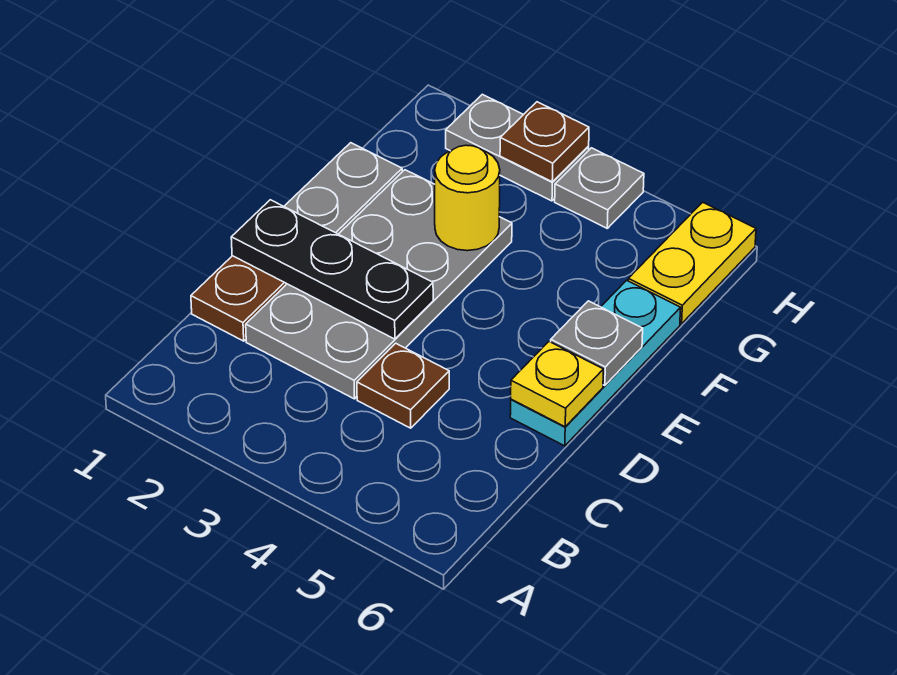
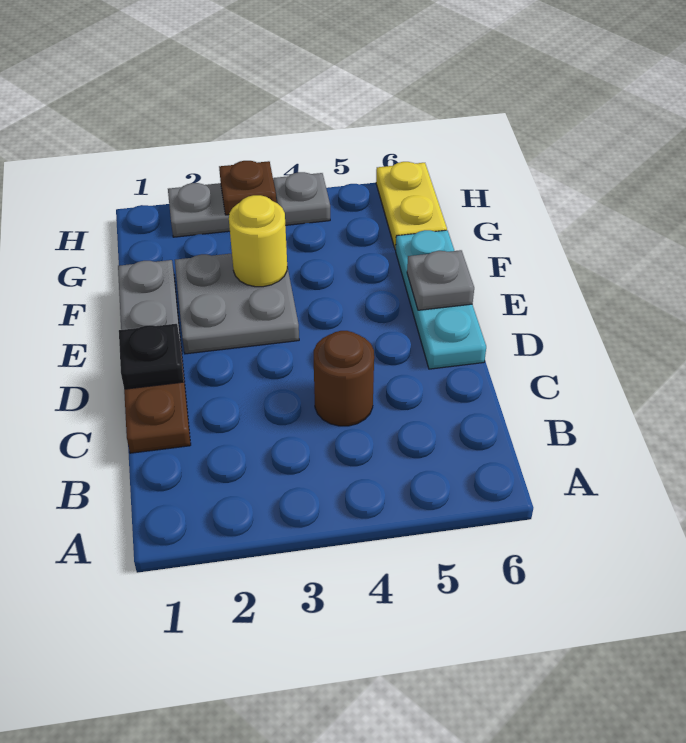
grey 2x4 plate [246,170,512,399] -> grey 2x2 plate [175,253,299,354]
brown 1x1 plate [357,343,449,428] -> brown 1x1 round brick [314,331,374,426]
black 1x3 plate [231,200,433,339] -> black 1x1 plate [119,324,184,389]
yellow 1x1 plate [511,342,603,427] -> none

